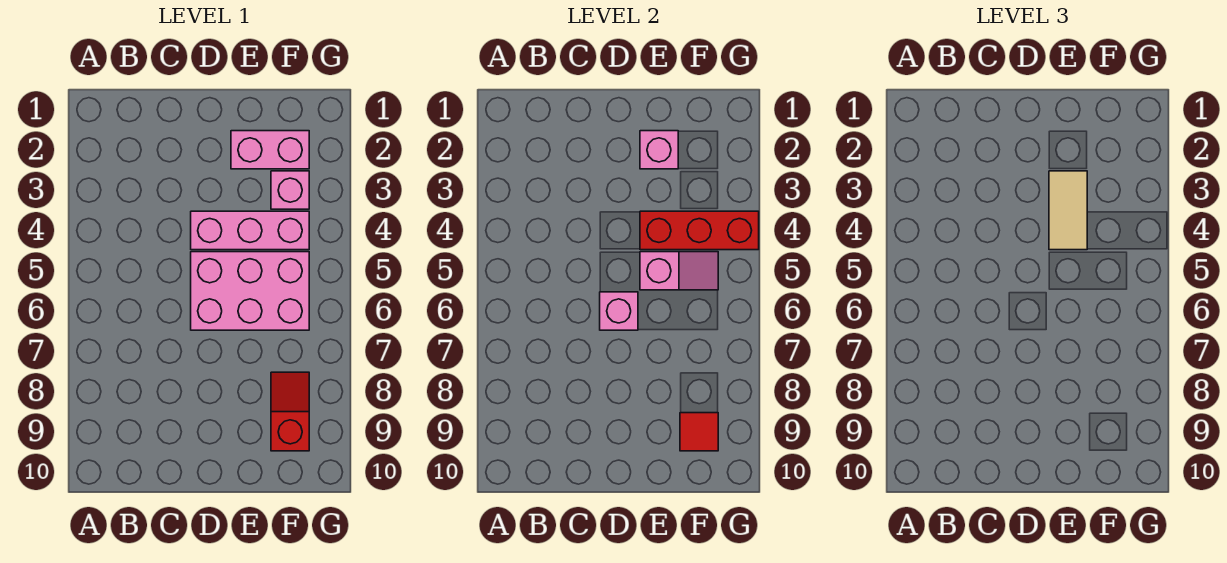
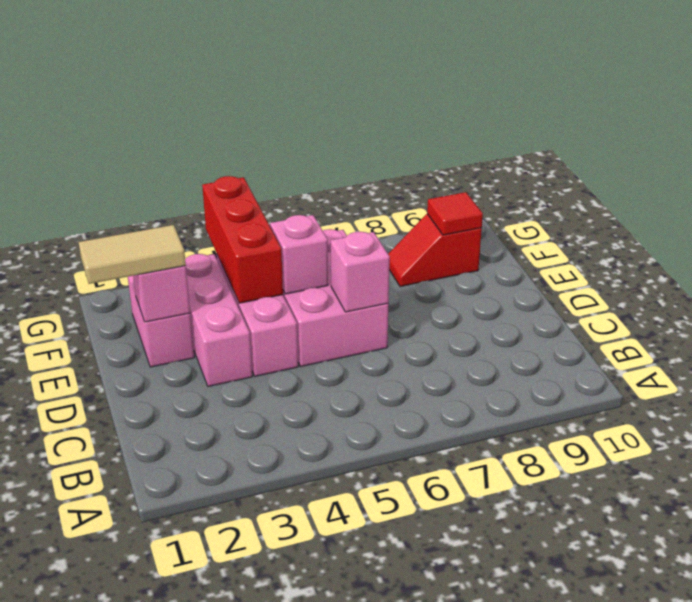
tan 1x2 tile [1049,171,1087,250] -> tan 1x2 tile moved to [79,225,186,284]
pink 1x1 brick [271,171,309,209] -> pink 1x3 brick [185,254,252,387]

